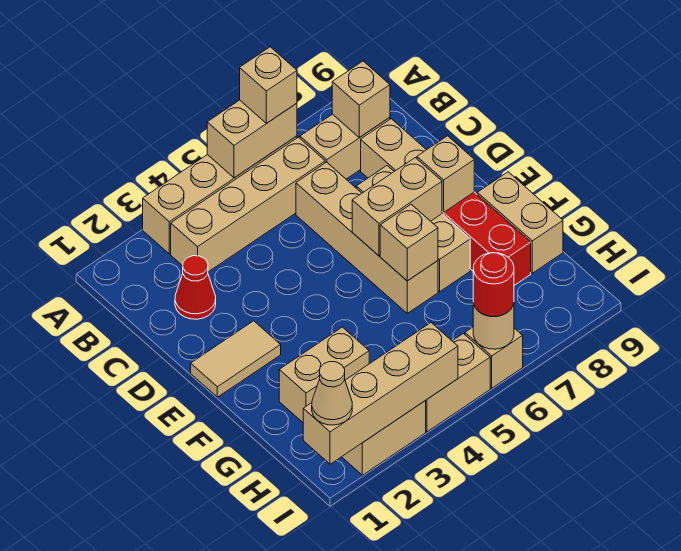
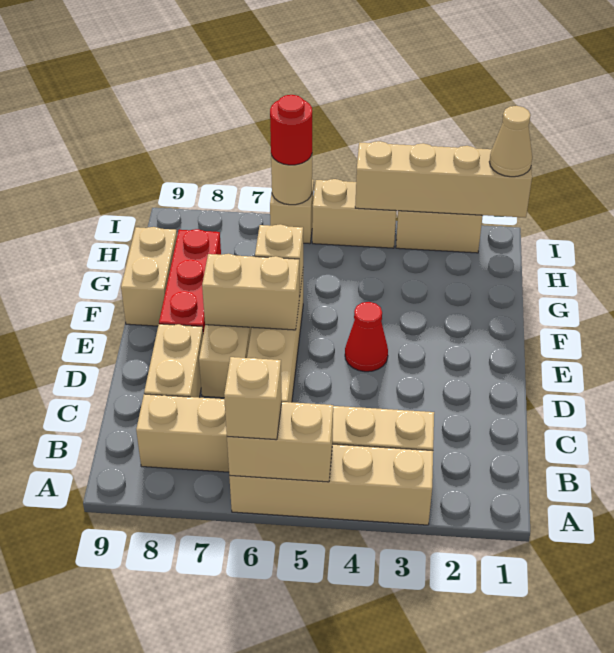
tan 1x1 brick [332,61,390,138] -> none
red 1x1 cone [175,256,216,319] -> red 1x1 cone moved to [345,302,388,372]
tan 1x2 tile [191,321,281,397] -> none
tan 1x1 brick [417,136,474,212] -> none
tan 1x2 brick [279,327,369,422] -> none

